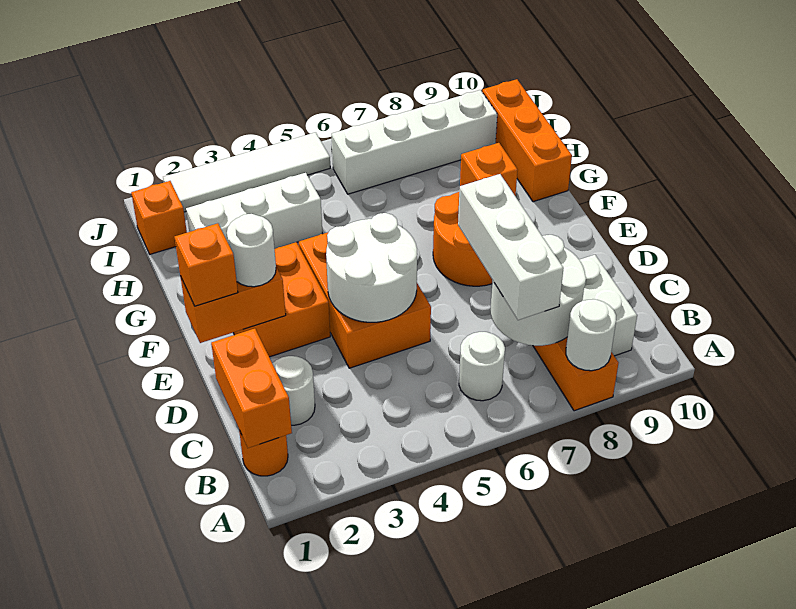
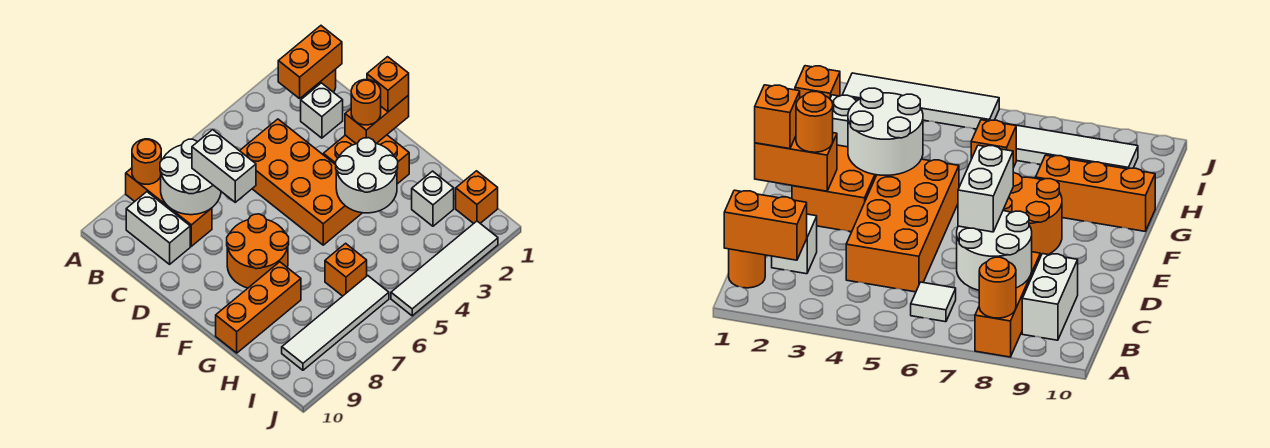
white 1x1 round brick [566,299,616,371] -> orange 1x1 round brick [132,139,161,184]
orange 1x2 brick [211,329,292,448] -> orange 1x2 brick turned to [278,26,342,99]
white 1x1 round brick [459,332,505,401] -> white 1x1 tile [911,282,956,322]
white 1x3 brick [458,174,564,320] -> white 1x2 brick [192,130,256,202]
white 1x1 round brick [272,356,315,425] -> white 1x1 brick [301,83,343,138]
orange 2x3 brick [299,233,431,368] -> orange 2x4 brick [240,119,362,245]
white 2x2 round brick [326,213,417,322] -> white 2x2 round brick moved to [336,138,398,213]
white 1x1 round brick [227,214,276,287] -> orange 1x1 round brick [351,80,381,125]
orange 1x1 brick [460,143,517,196] -> orange 1x1 brick moved to [325,243,367,296]
orange 1x3 brick [482,79,572,202] -> orange 1x3 brick turned to [216,262,301,353]
white 1x3 brick [186,173,323,249] -> white 1x1 brick [412,171,454,226]
white 1x4 brick [332,90,497,194] -> white 1x4 tile [282,276,389,370]

